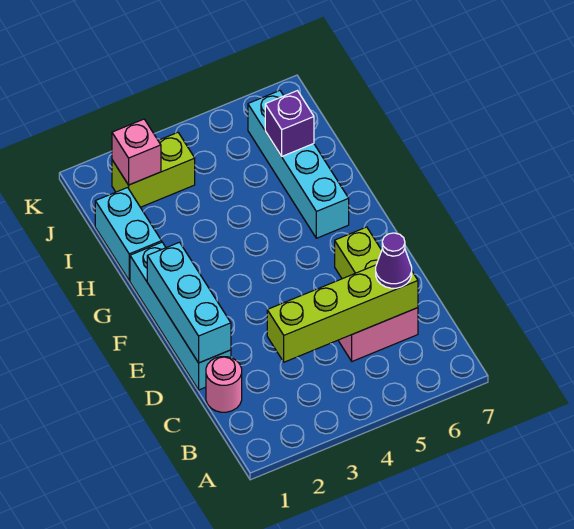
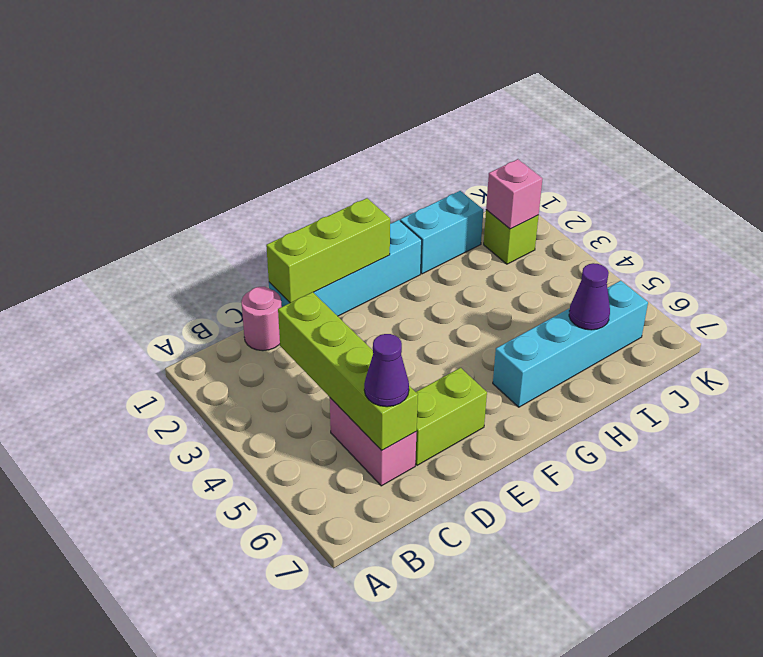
cyan 1x3 brick [147,242,231,363] -> lime 1x3 brick [266,198,390,303]
purple 1x1 brick [265,91,314,156] -> purple 1x1 cone [569,263,610,330]
lime 1x2 brick [112,132,195,207] -> lime 1x1 brick [484,210,539,264]

